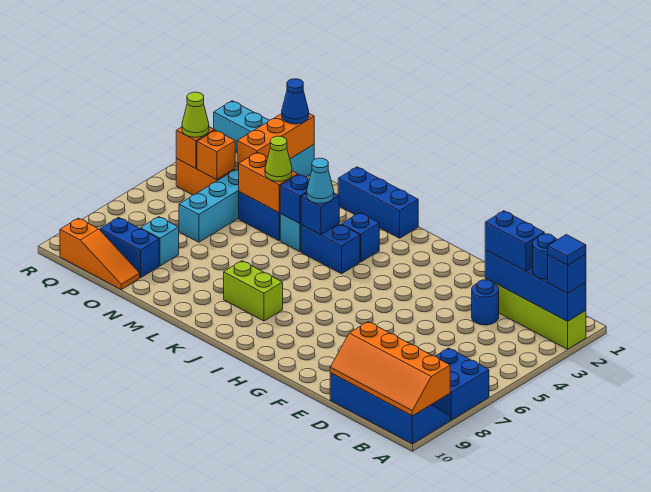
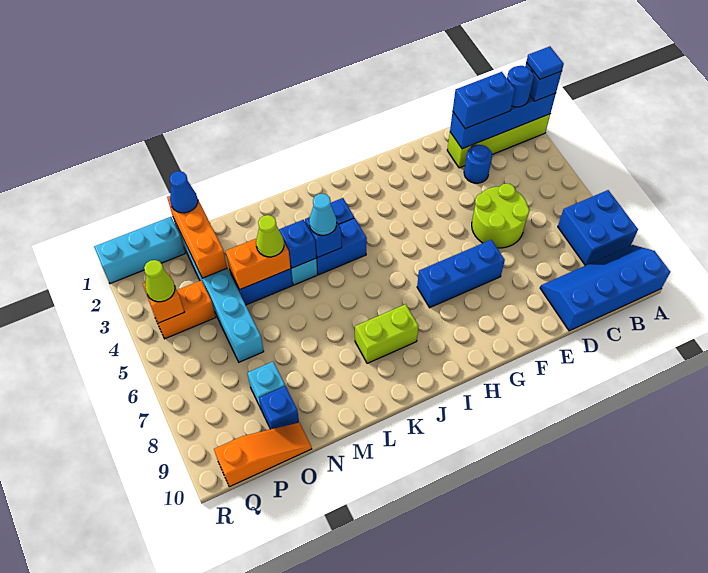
orange 2x4 slope [330,322,450,416] -> none
none -> lime 2x2 round brick [472,183,529,248]
blue 1x3 brick [338,167,418,238] -> blue 1x3 brick moved to [417,240,505,308]
blue 1x2 brick [100,217,159,278] -> blue 1x1 brick [259,386,299,429]
orange 1x1 brick [197,130,235,180] -> none

